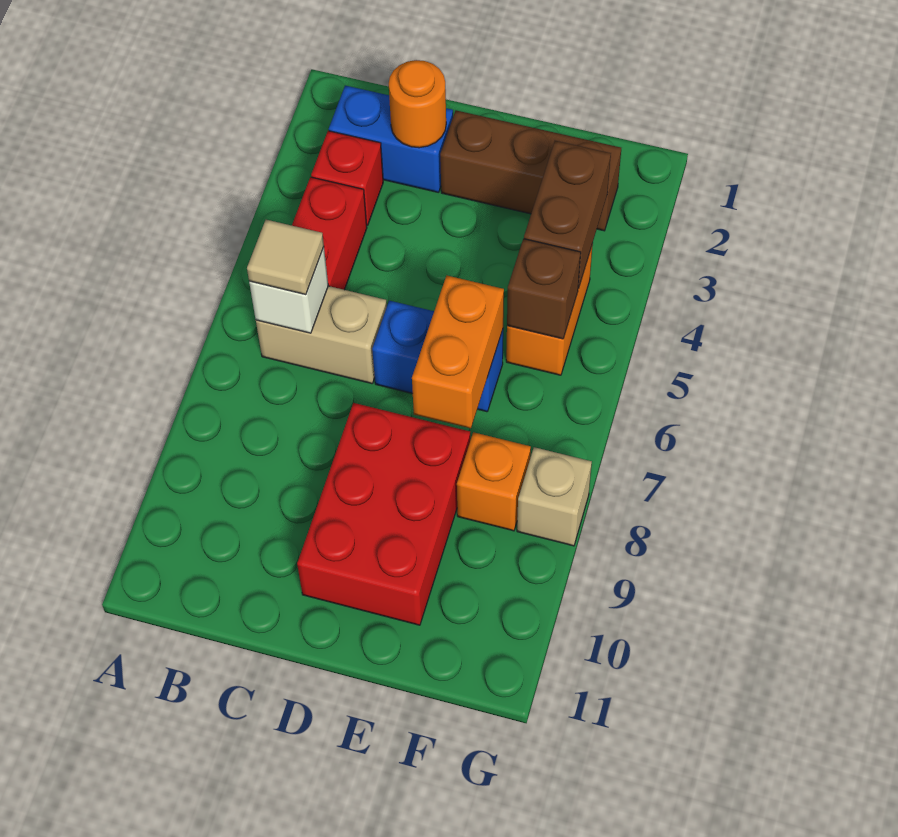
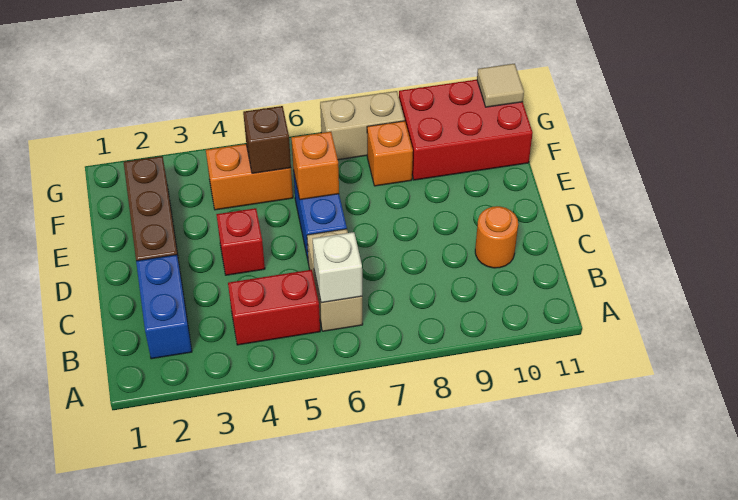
red 1x1 brick [311,131,383,226] -> red 1x1 brick moved to [216,208,265,275]
tan 1x1 tile [247,220,324,295] -> tan 1x1 tile moved to [477,64,524,107]
orange 1x1 round brick [389,60,446,148] -> orange 1x1 round brick moved to [475,206,518,268]
red 2x3 brick [297,403,470,625] -> red 2x3 brick moved to [399,80,533,180]
orange 1x2 brick [412,276,504,428] -> orange 1x1 brick [291,132,339,200]
brown 1x2 brick [524,141,611,289] -> none
tan 1x1 brick [517,447,592,546] -> tan 1x2 brick [320,91,405,160]

